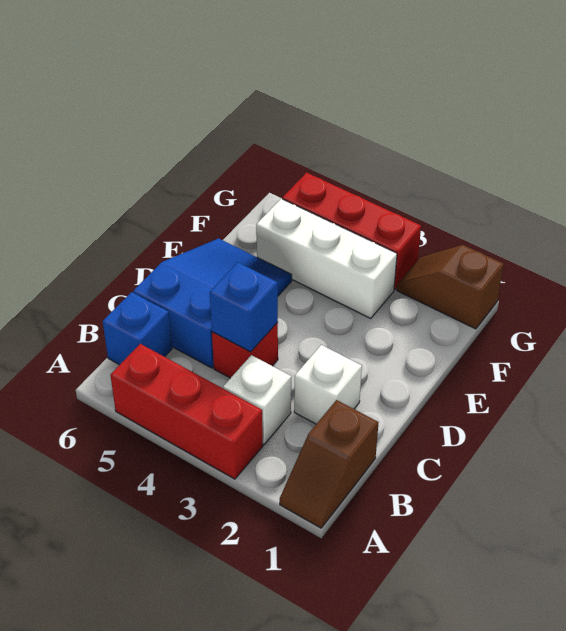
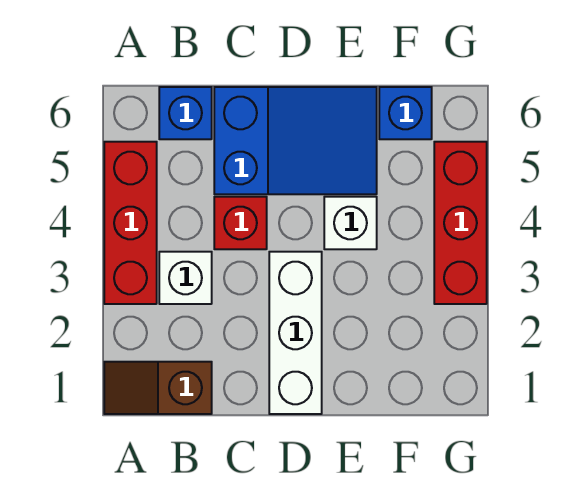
white 1x1 brick [294,345,362,424] -> white 1x1 brick moved to [324,197,377,249]
blue 1x1 brick [210,263,278,352] -> blue 1x1 brick moved to [379,87,432,139]
white 1x3 brick [256,199,397,318] -> white 1x3 brick moved to [269,252,322,414]
brown 1x2 slope [397,245,504,329] -> none

